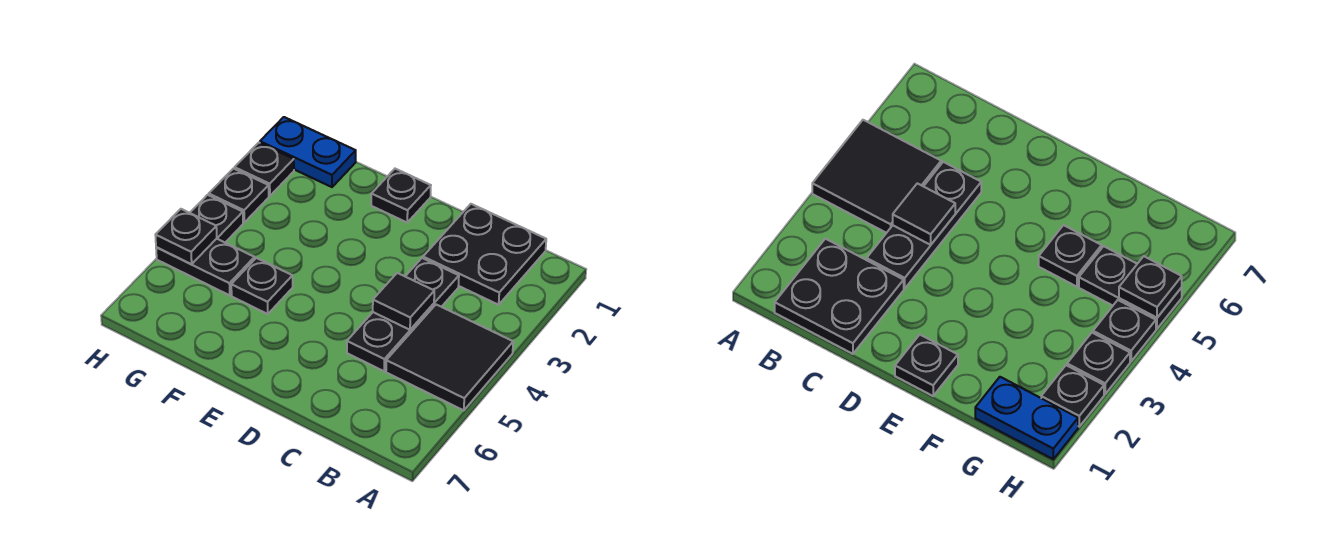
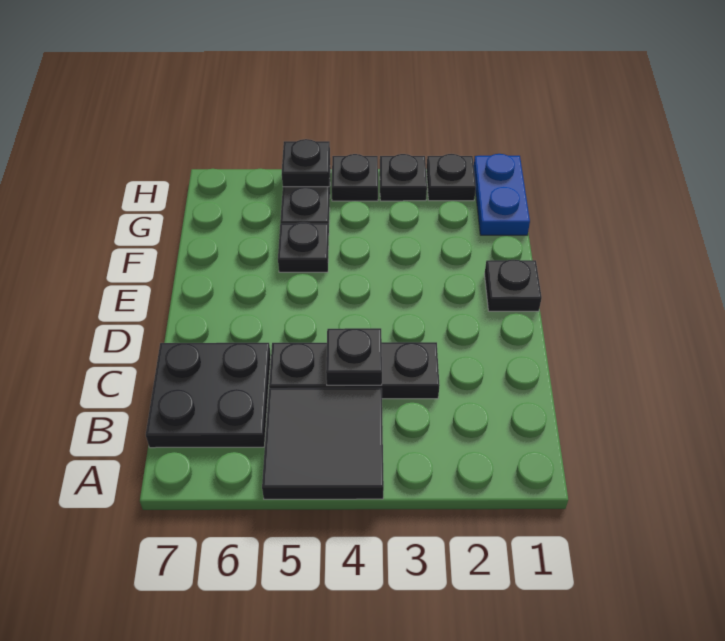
black 2x2 plate [423,204,546,305] -> black 2x2 plate moved to [146,343,271,448]
black 1x1 tile [373,273,434,330] -> black 1x1 plate [326,328,382,385]

